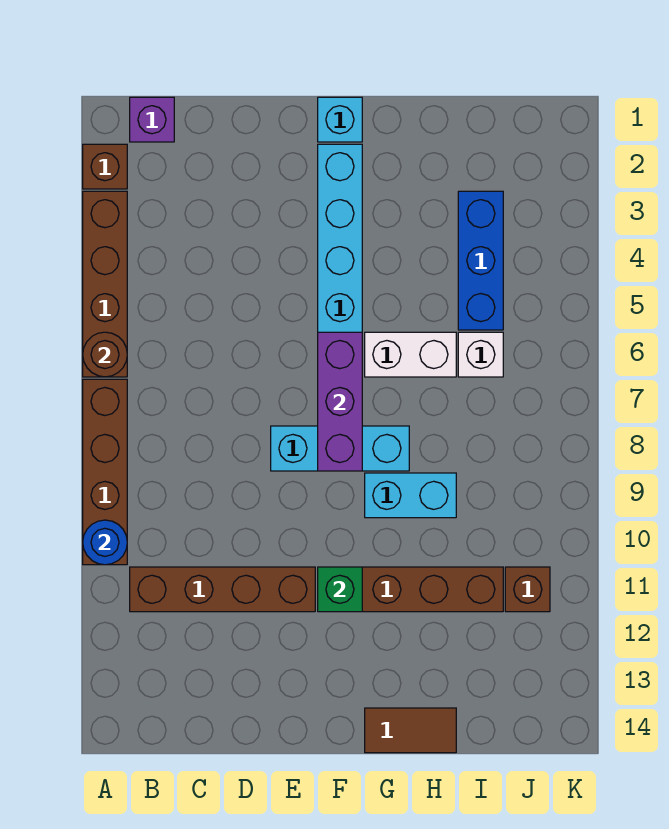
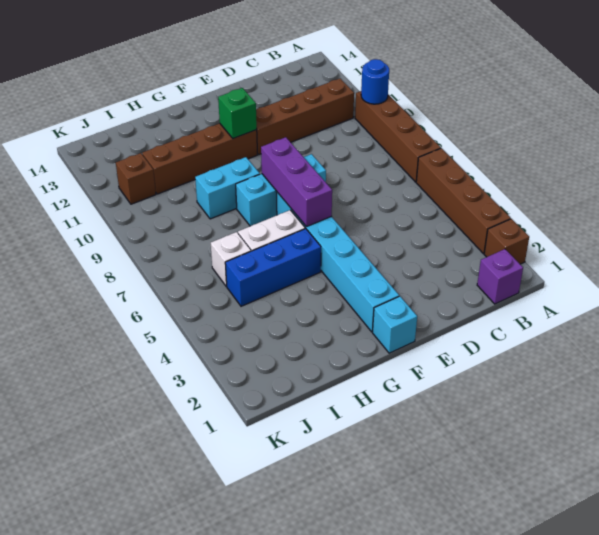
brown 1x1 round brick [83,332,127,377] -> none
brown 1x2 tile [365,708,456,753] -> none
blue 1x3 brick [458,191,503,330] -> blue 1x3 brick turned to [225,229,321,306]

